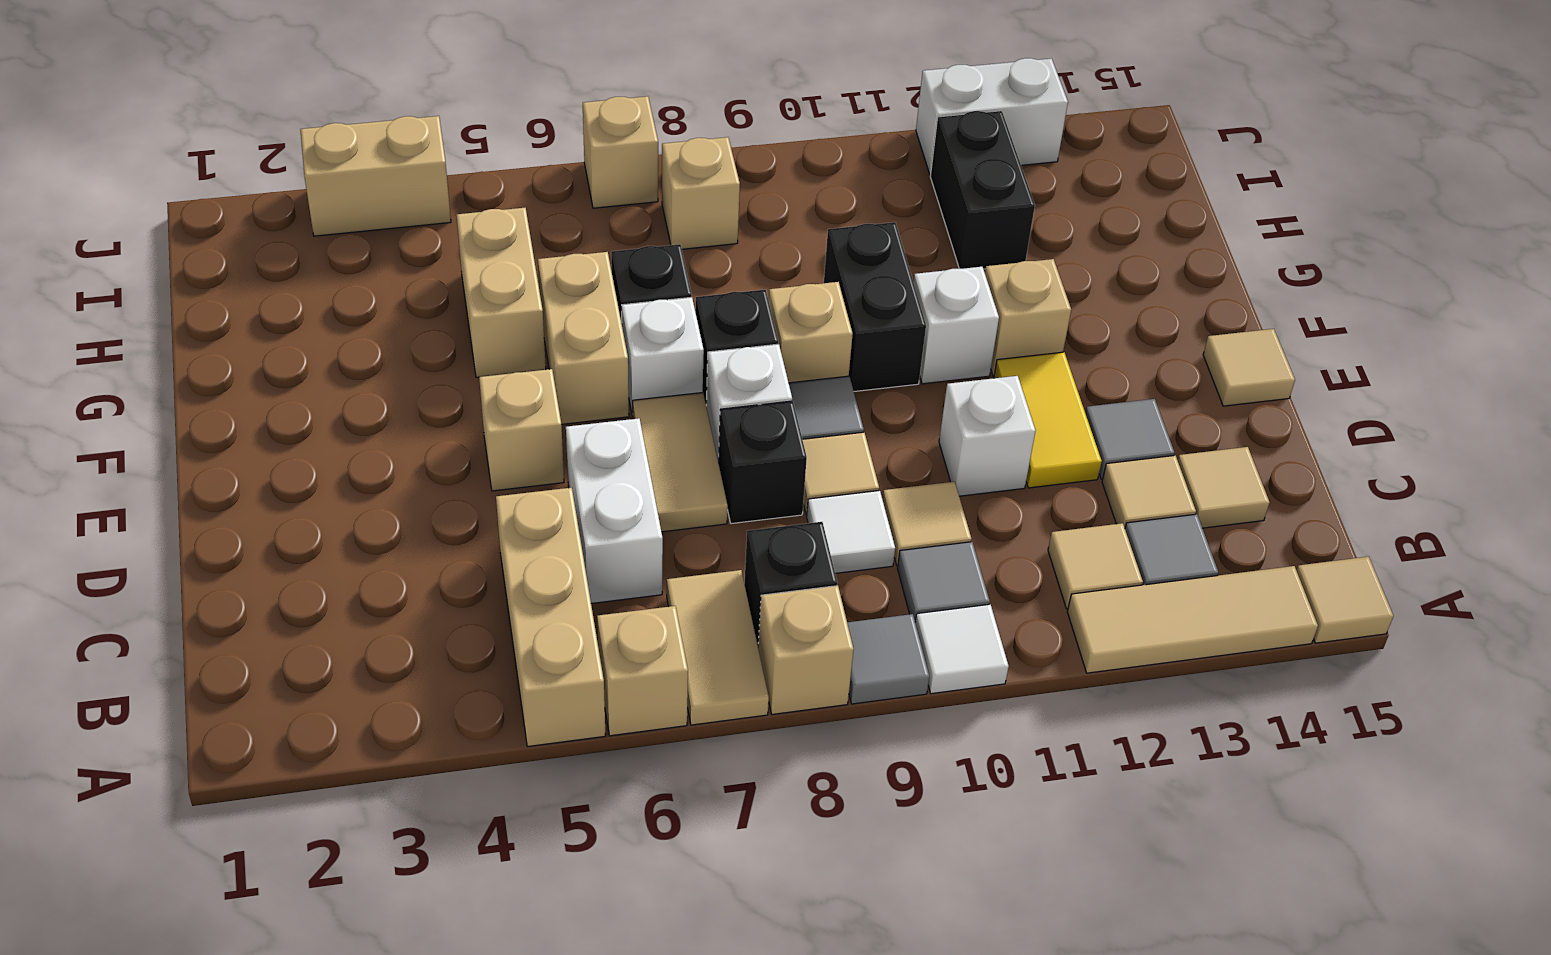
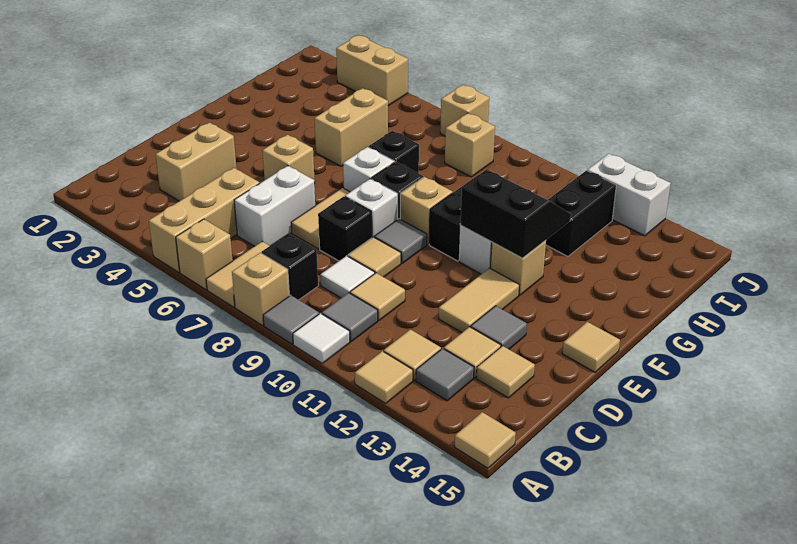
tan 1x3 tile [1067,566,1318,673] -> tan 1x1 tile [355,351,413,403]
white 1x1 brick [939,376,1036,496] -> none
yellow 1x2 tile [994,352,1102,488] -> tan 1x2 tile [439,268,519,332]
tan 1x2 brick [538,252,629,424] -> tan 1x2 brick moved to [155,122,237,201]
none -> black 2x2 slope [461,170,571,258]

